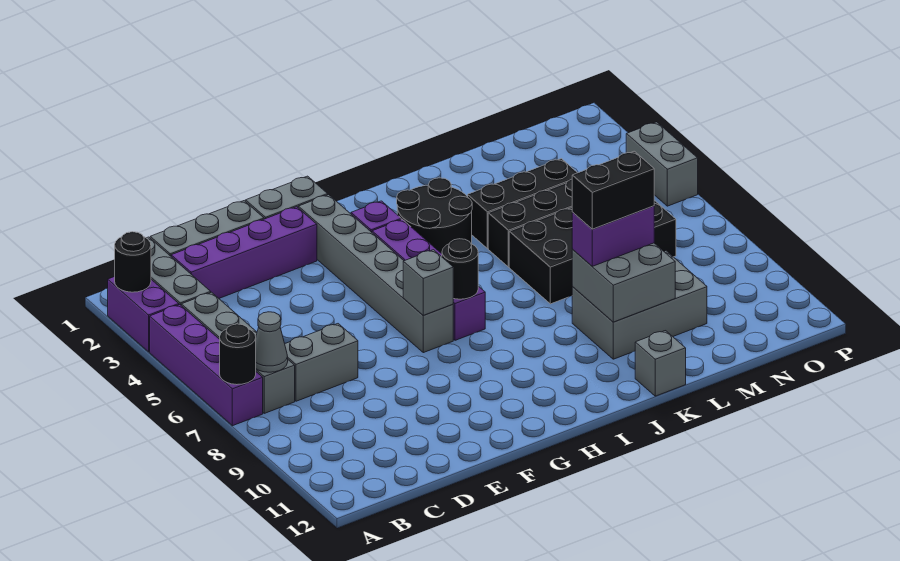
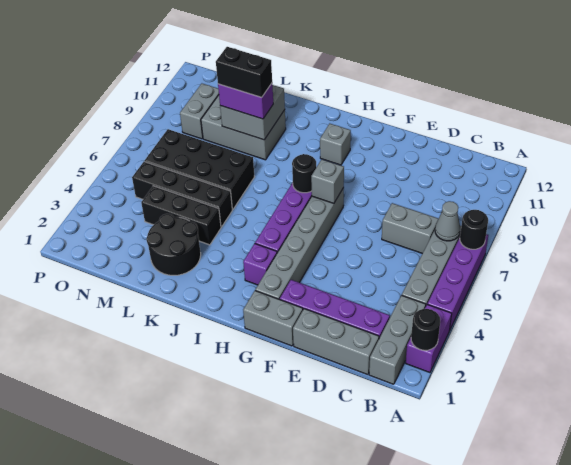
black 2x2 round brick [397,178,472,254] -> black 2x2 round brick moved to [146,214,201,275]
grey 1x1 brick [635,331,686,396] -> grey 1x1 brick moved to [320,124,351,165]
grey 1x2 brick [626,122,698,206] -> grey 1x2 brick moved to [180,84,219,139]

